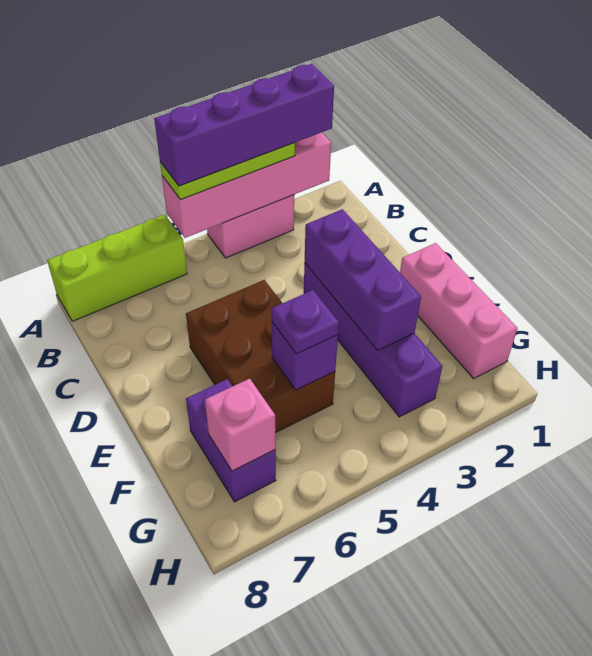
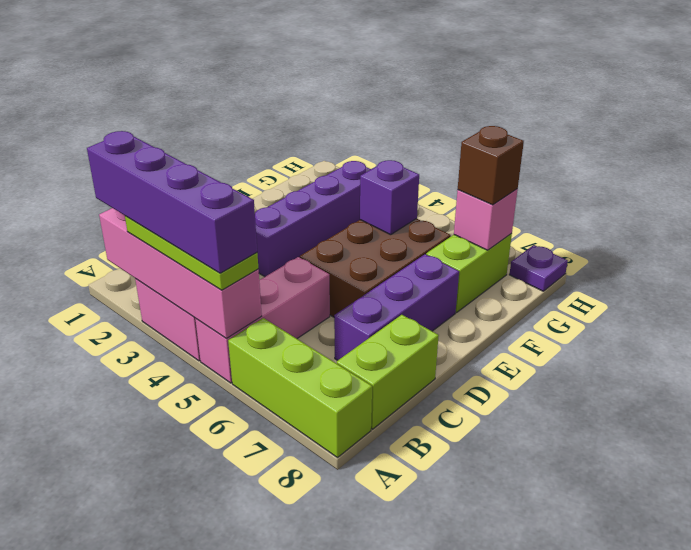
none -> lime 1x2 brick [337,315,439,429]
purple 1x3 brick [305,209,421,351] -> purple 1x3 brick moved to [334,254,459,360]
pink 1x3 brick [400,243,518,379] -> pink 1x3 brick moved to [196,257,330,383]
purple 1x1 plate [271,290,339,354] -> purple 1x1 plate moved to [509,245,568,291]
purple 1x2 brick [186,379,276,502] -> lime 1x2 brick [426,233,512,313]
none -> brown 1x1 brick [458,126,524,205]

